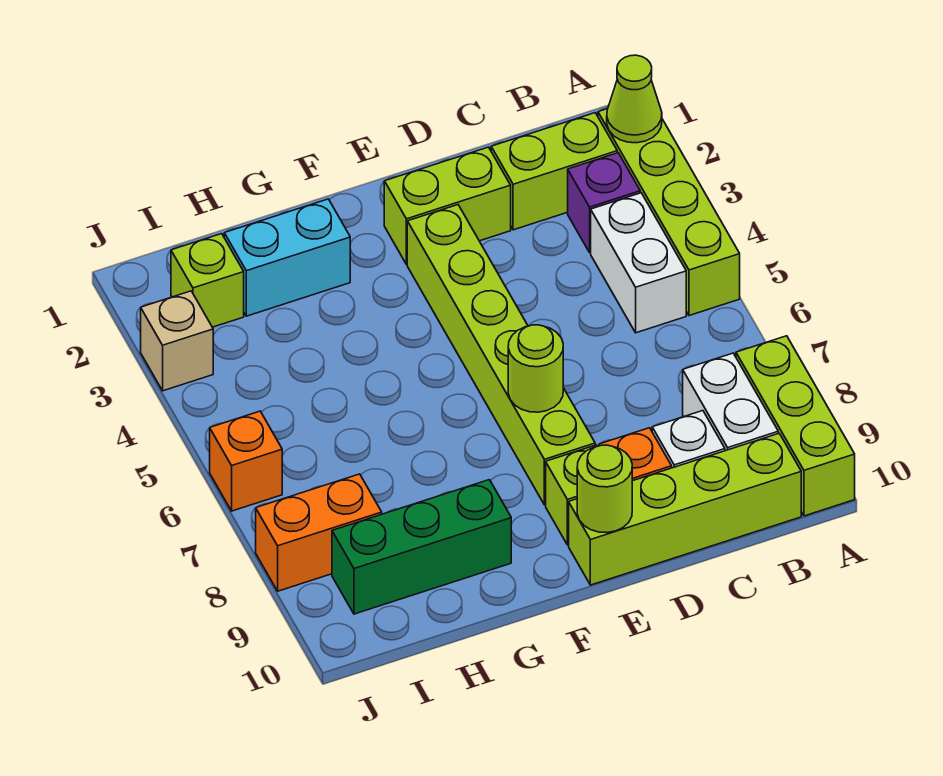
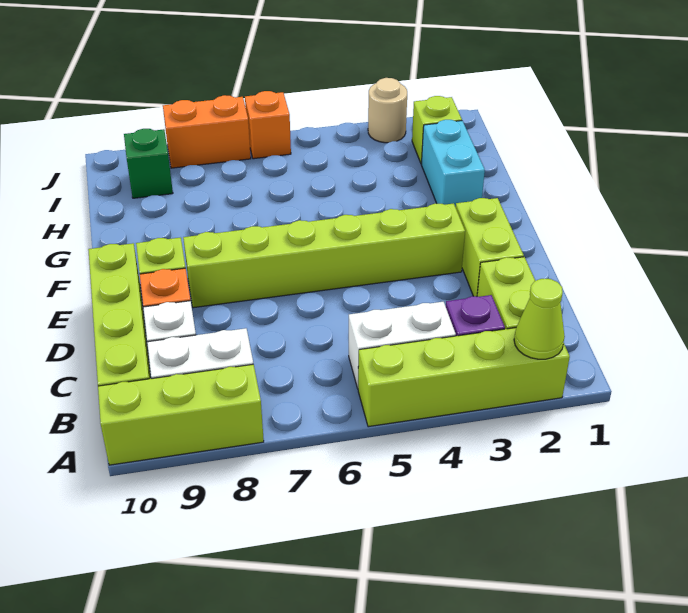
lime 1x1 round brick [508,325,563,412] -> none
lime 1x1 round brick [577,445,632,533] -> none
green 1x3 brick [332,480,511,614] -> green 1x1 brick [124,129,173,198]
orange 1x2 brick [256,474,382,591] -> orange 1x2 brick turned to [163,95,251,168]
tan 1x1 brick [141,291,213,391] -> tan 1x1 round brick [368,78,407,143]

